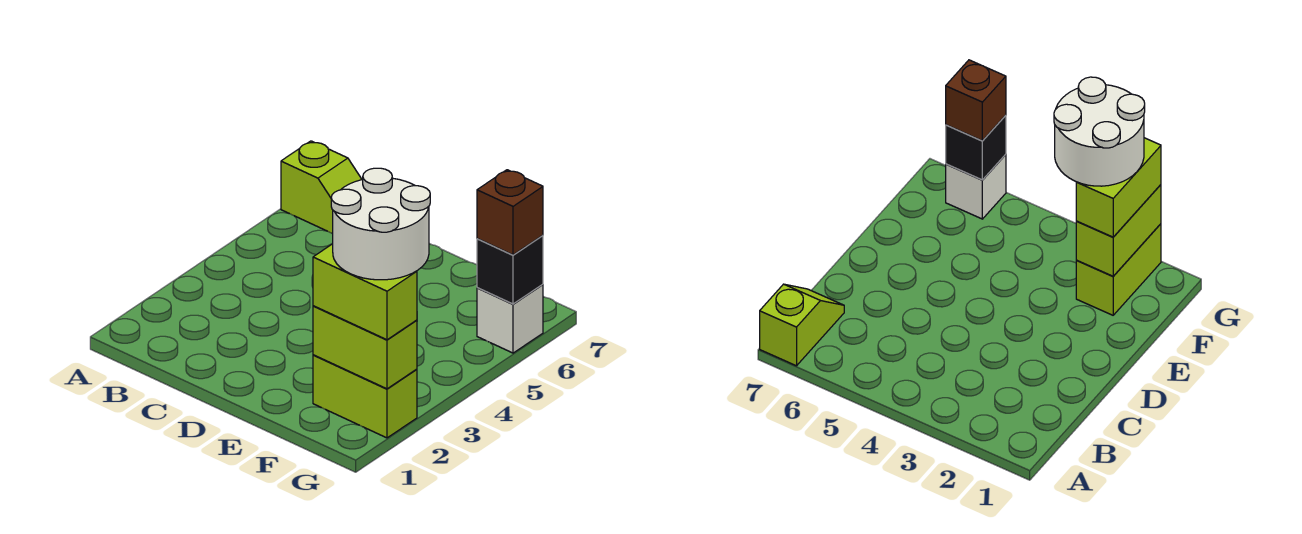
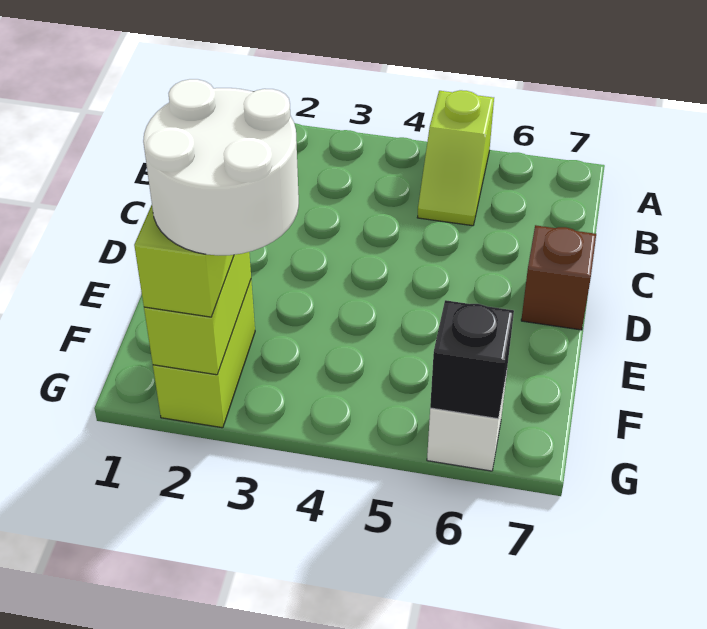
lime 1x2 slope [281,141,362,234] -> lime 1x2 slope moved to [417,90,494,226]
brown 1x1 brick [477,170,543,255] -> brown 1x1 brick moved to [521,225,596,330]

